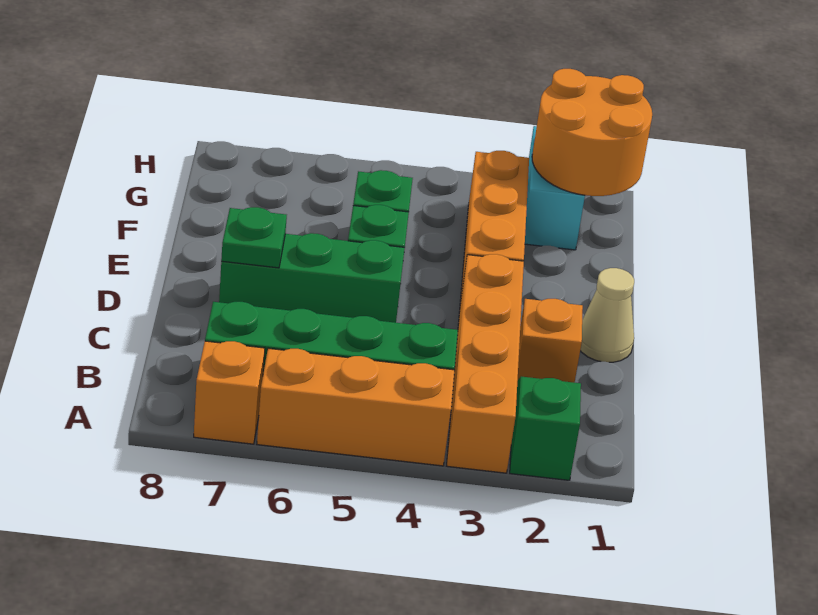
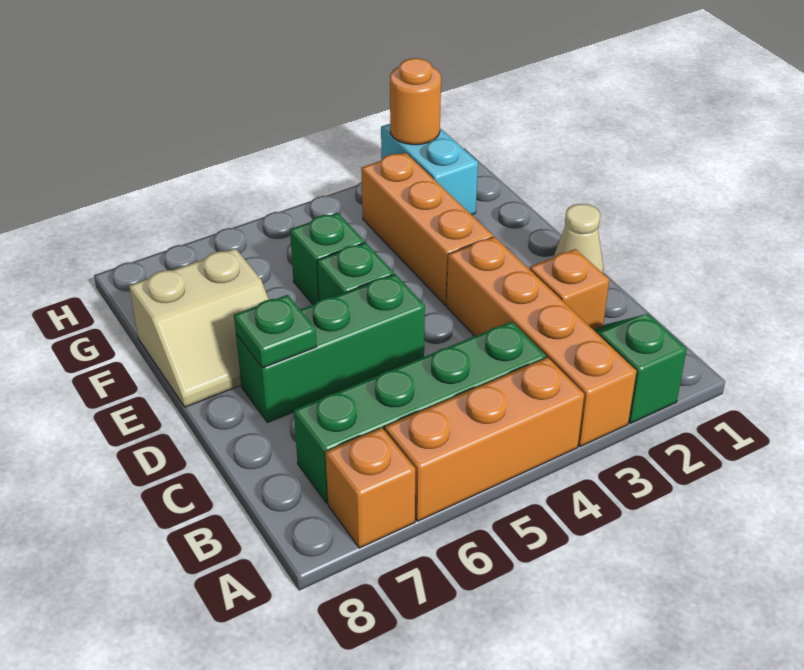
none -> tan 2x2 slope [129,248,269,407]
orange 2x2 round brick [532,69,652,196] -> orange 1x1 round brick [390,58,441,145]

